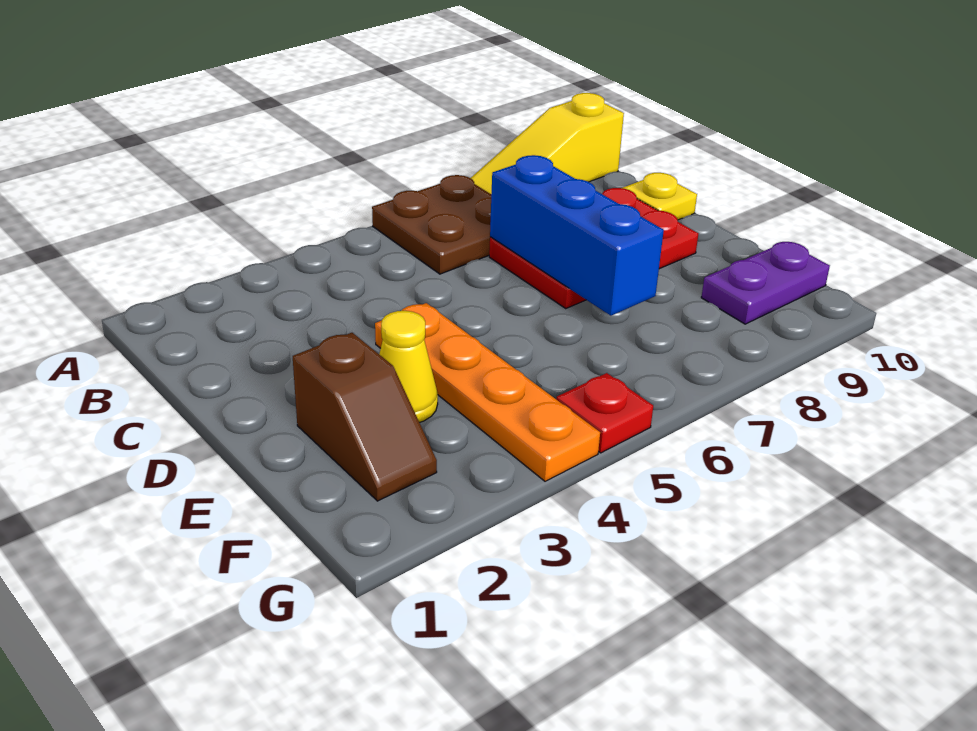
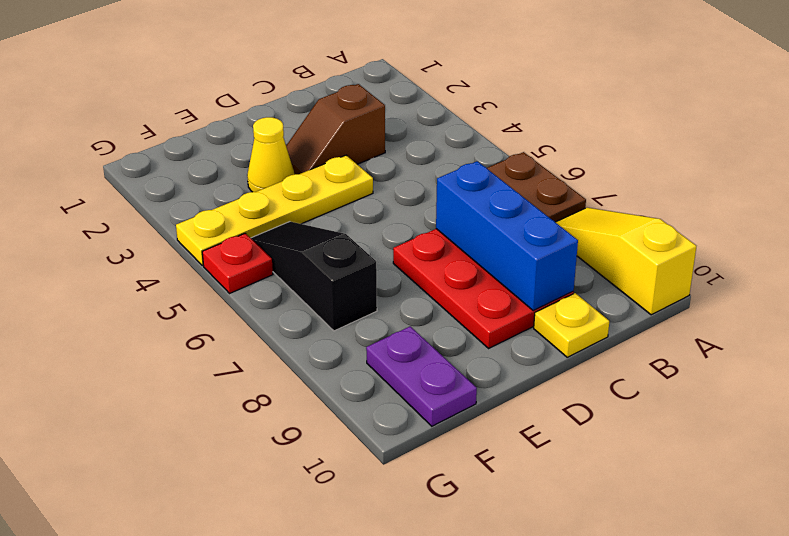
blue 1x3 brick [490,155,664,316] -> blue 1x3 brick turned to [436,161,578,311]
orange 1x4 plate [375,303,600,481] -> yellow 1x4 plate [176,155,373,266]
brown 1x2 slope [293,333,437,501] -> brown 1x2 slope moved to [286,84,385,175]
none -> black 1x3 slope [251,222,377,331]

